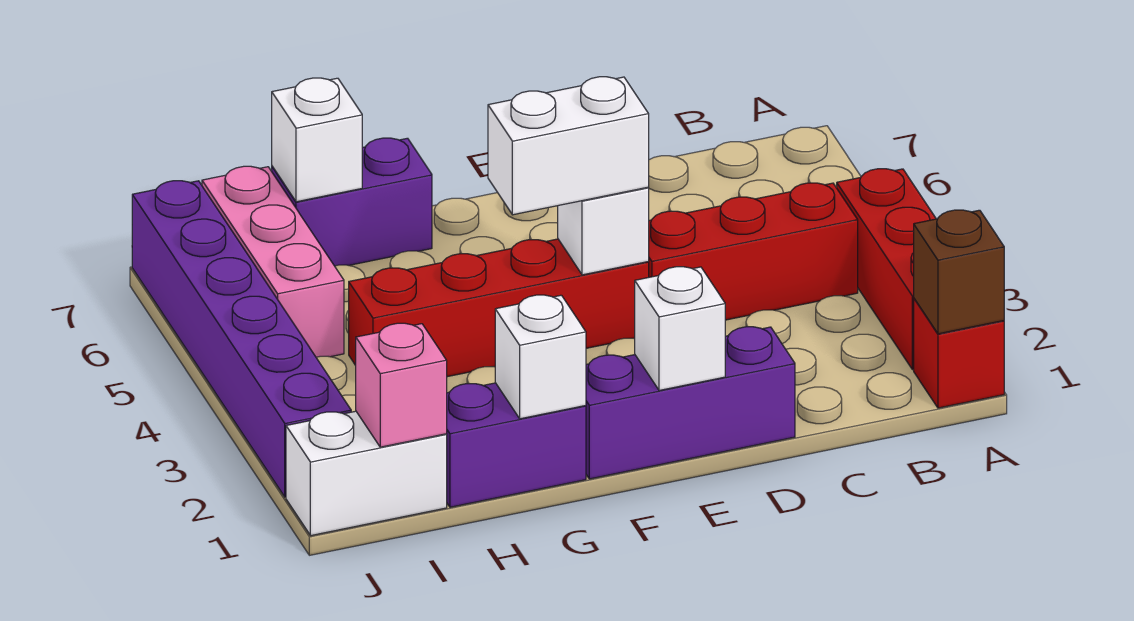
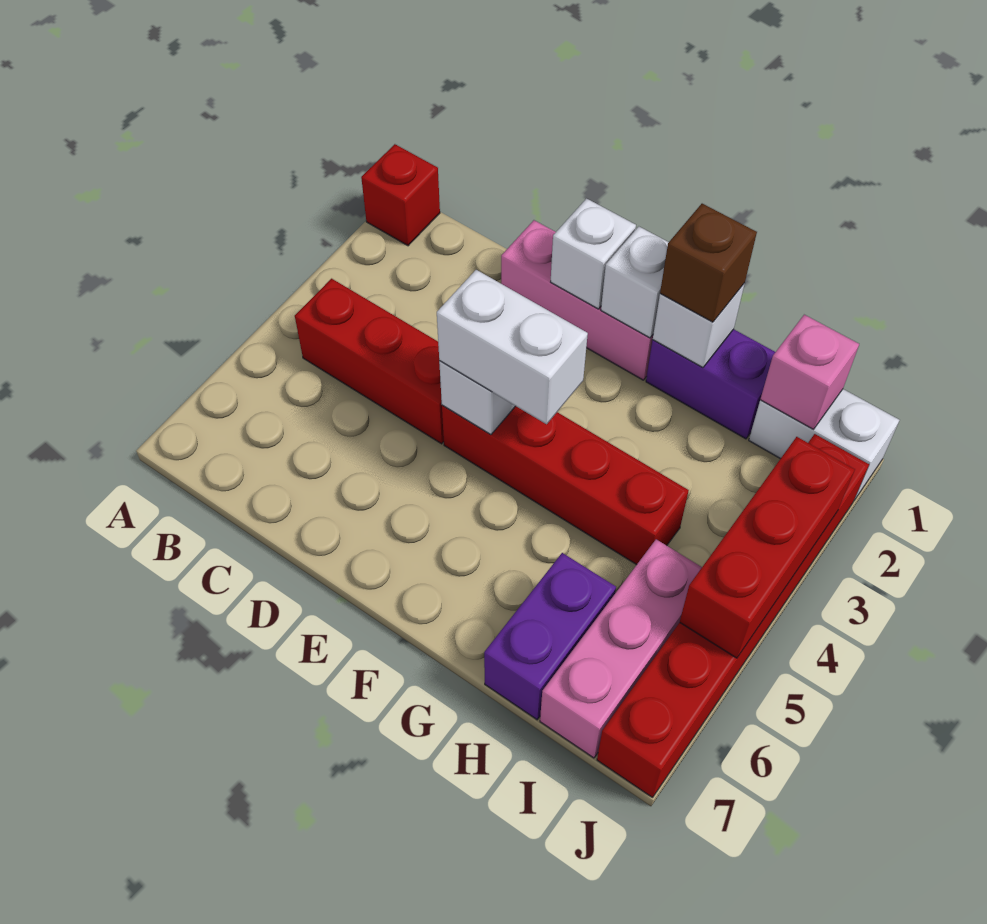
brown 1x1 brick [914,210,1004,334] -> brown 1x1 brick moved to [660,204,757,322]
red 1x3 brick [837,169,936,370] -> red 1x3 brick moved to [680,437,855,658]
purple 1x3 brick [586,327,795,479] -> pink 1x3 brick [501,220,653,380]
purple 1x2 brick [272,138,432,266] -> purple 1x2 brick turned to [484,553,616,720]
white 1x1 brick [272,78,362,202] -> white 1x1 brick moved to [601,227,669,338]
purple 1x6 brick [132,181,351,497] -> red 1x6 brick [597,434,869,797]

